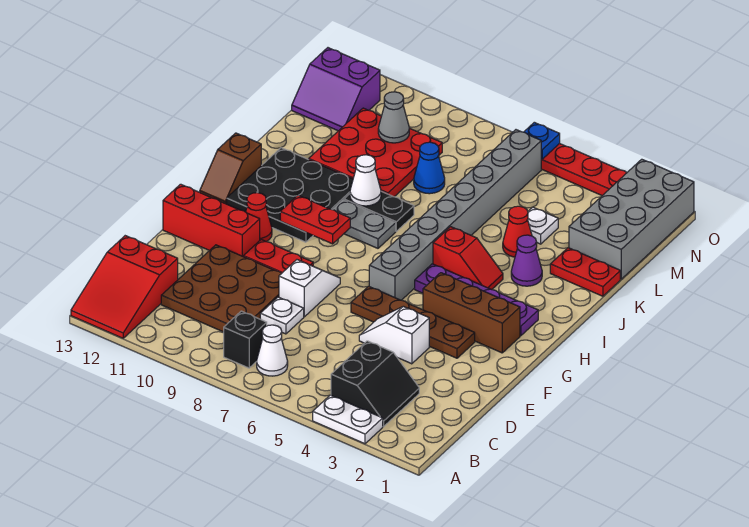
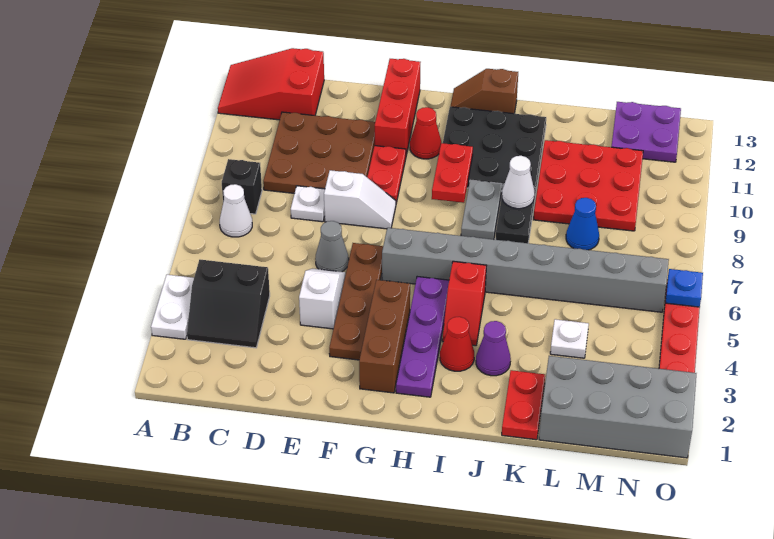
red 1x1 cone [503,206,532,257] -> red 1x1 cone moved to [440,317,474,371]
grey 1x1 cone [378,92,409,143] -> grey 1x1 cone moved to [315,221,349,272]
purple 2x2 slope [292,48,380,131] -> purple 2x2 plate [612,102,681,162]

